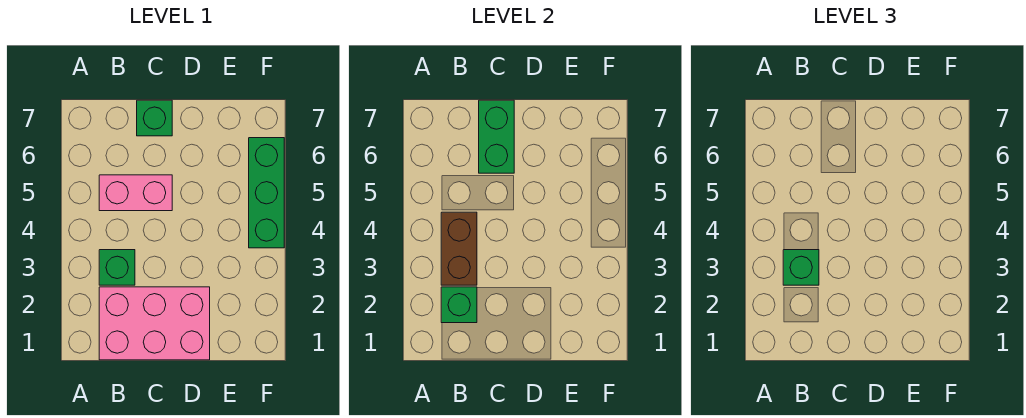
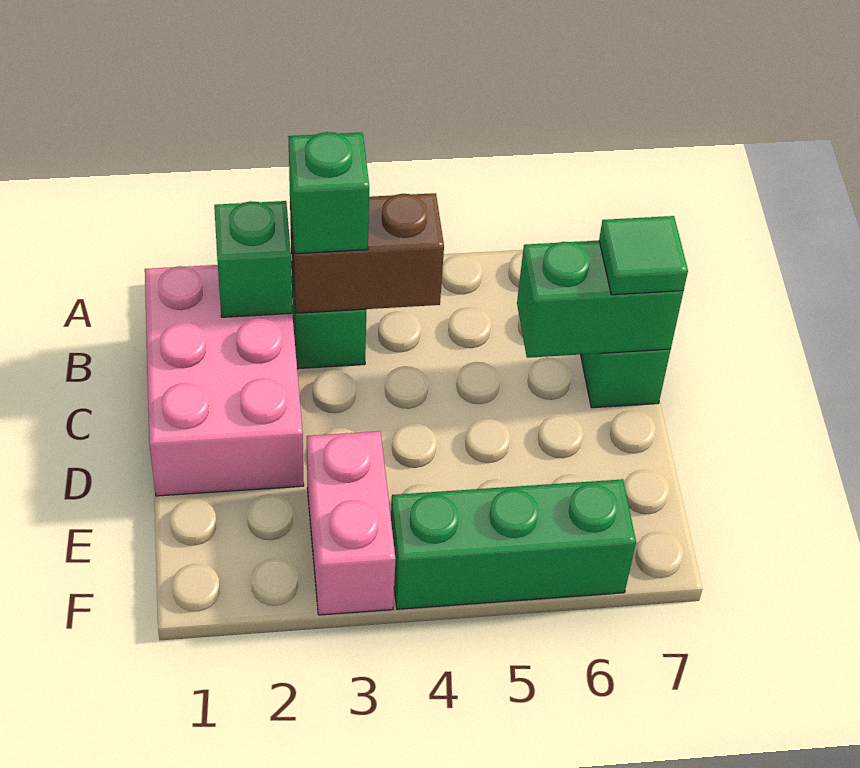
pink 1x2 brick [99,175,172,211] -> pink 1x2 brick moved to [307,431,396,615]
none -> green 1x1 tile [599,216,688,295]

